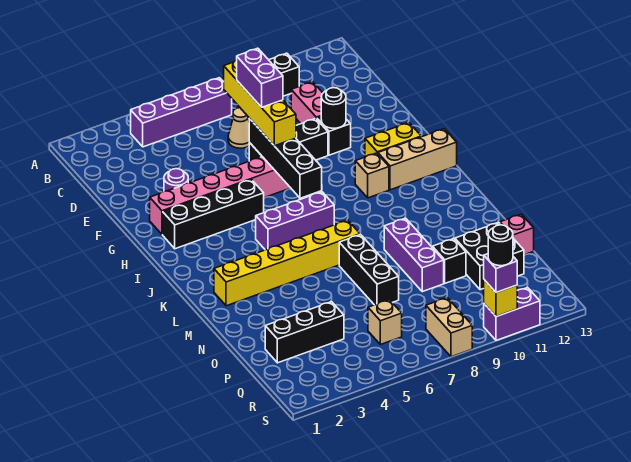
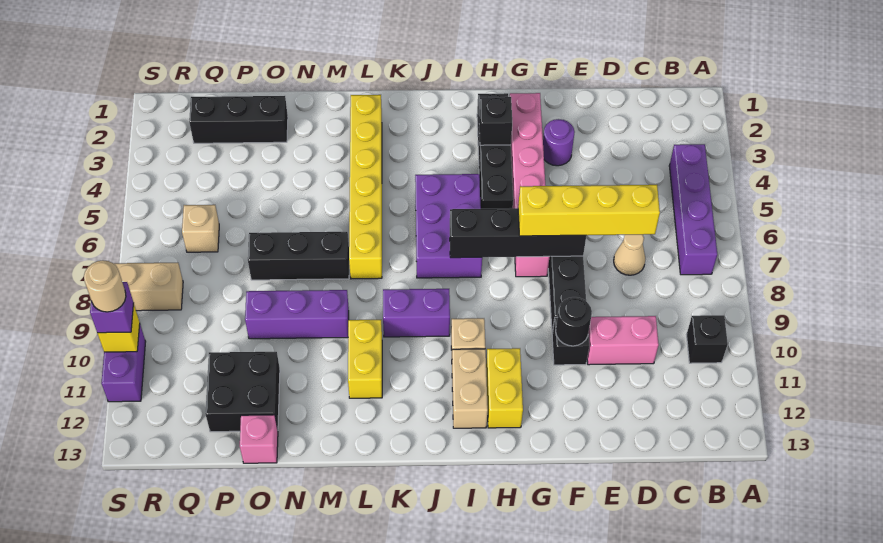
purple 1x2 brick [237,48,283,107] -> purple 1x2 brick moved to [383,289,450,337]
tan 1x3 brick [378,129,457,190] -> tan 1x2 brick [452,349,488,428]
purple 1x3 brick [256,192,334,250] -> purple 2x3 brick [415,174,482,278]
none -> yellow 1x2 brick [348,320,382,398]
black 1x1 brick [432,239,466,283] -> black 1x1 brick moved to [479,97,512,145]
black 1x3 brick [265,302,344,363] -> black 1x3 brick turned to [189,96,288,143]
black 1x1 round brick [488,225,513,266] -> tan 1x1 round brick [84,260,126,312]

